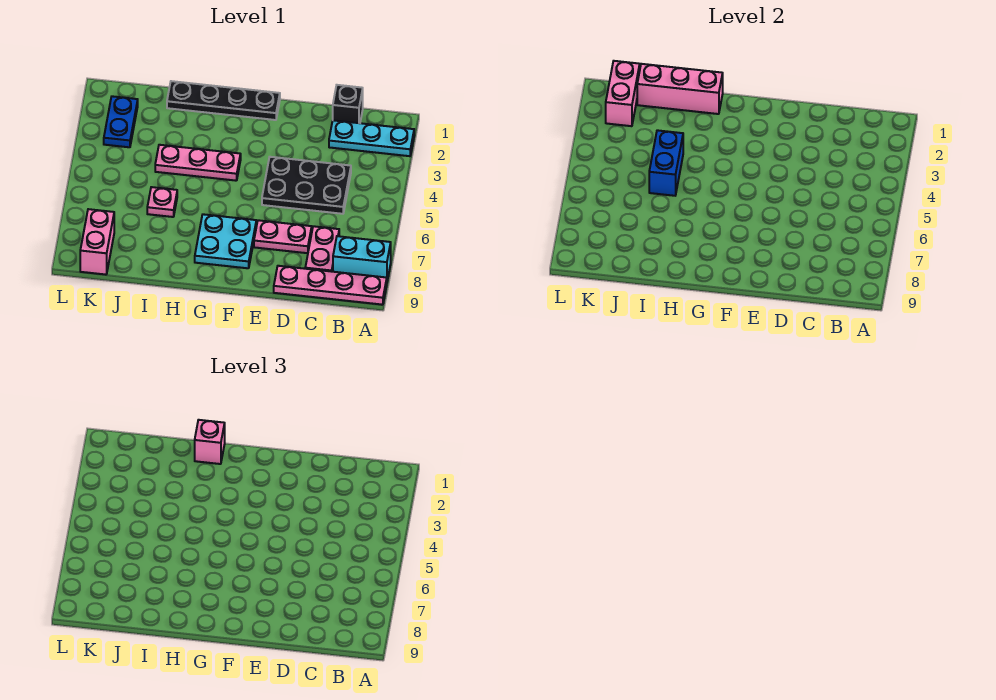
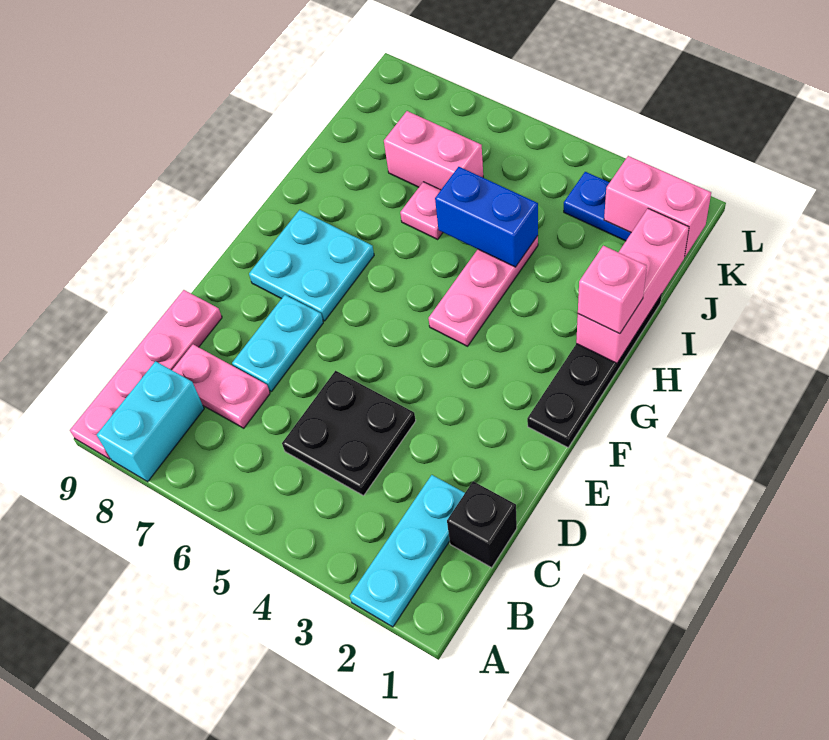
black 2x3 plate [262,157,351,214] -> black 2x2 plate [282,371,416,496]
pink 1x2 plate [254,220,312,253] -> cyan 1x2 plate [232,295,323,391]
pink 1x2 brick [80,209,114,275] -> pink 1x2 brick moved to [384,111,483,190]

